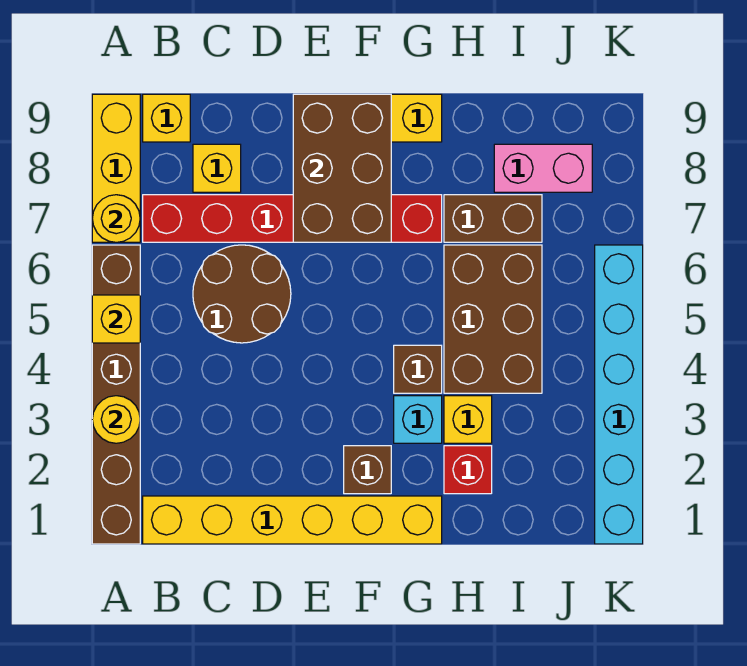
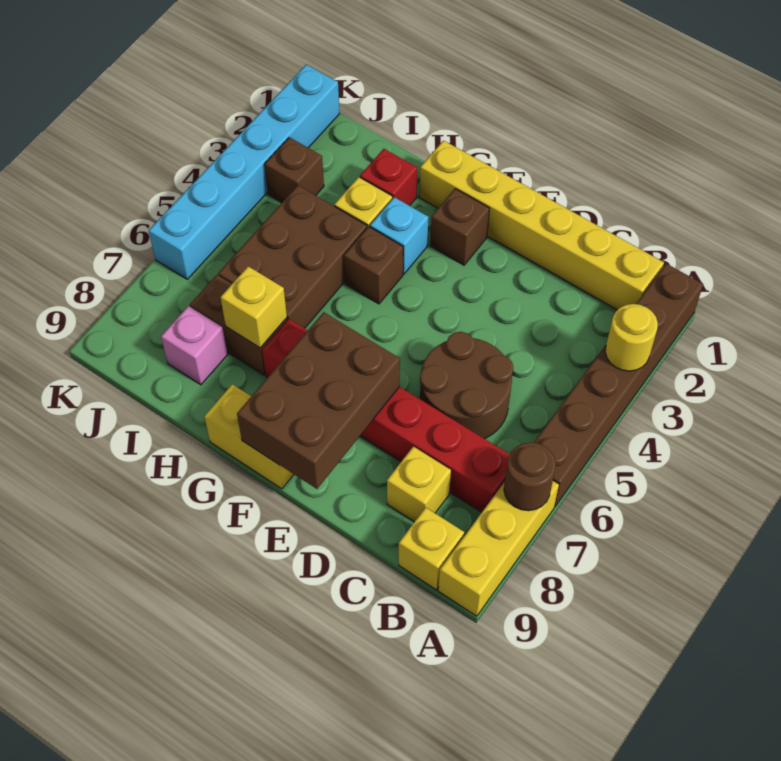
yellow 1x1 brick [92,295,140,343] -> yellow 1x1 brick moved to [221,266,287,348]
yellow 1x1 round brick [92,195,140,242] -> brown 1x1 round brick [504,442,556,511]
pink 1x2 brick [494,144,592,192] -> pink 1x1 brick [161,306,228,385]
none -> brown 1x1 brick [265,137,324,202]

